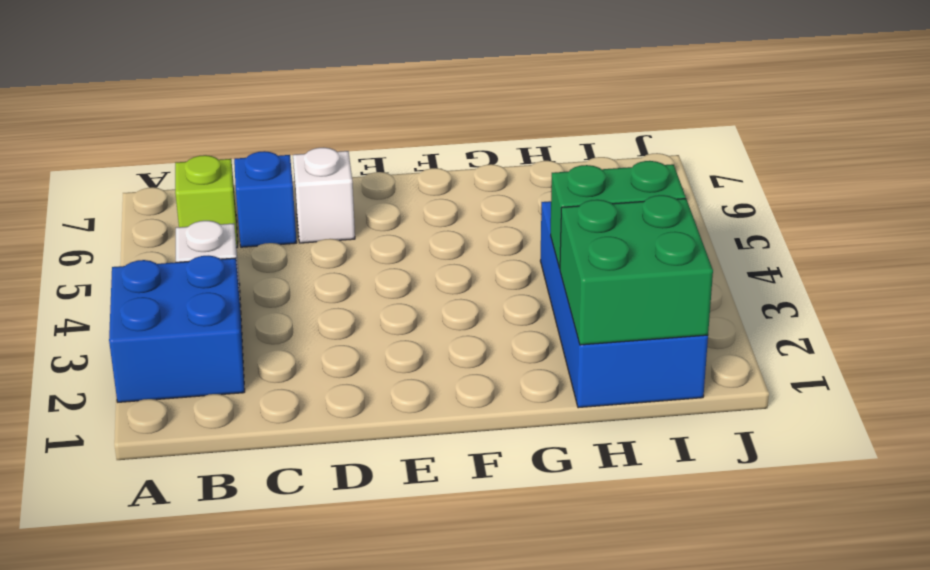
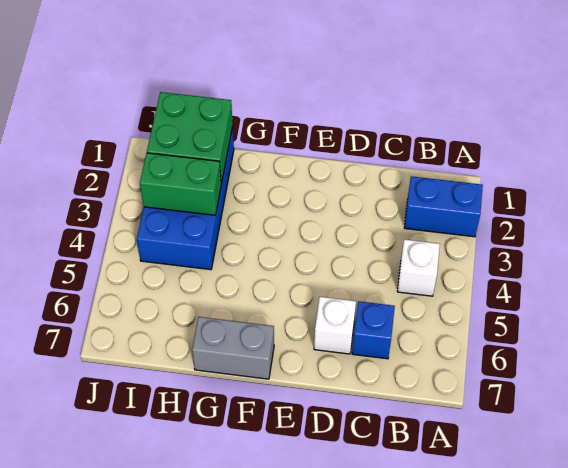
blue 2x2 brick [109,256,245,402] -> blue 1x2 brick [404,176,483,237]
lime 1x1 brick [175,155,238,248] -> none
none -> grey 1x2 brick [192,317,274,379]

